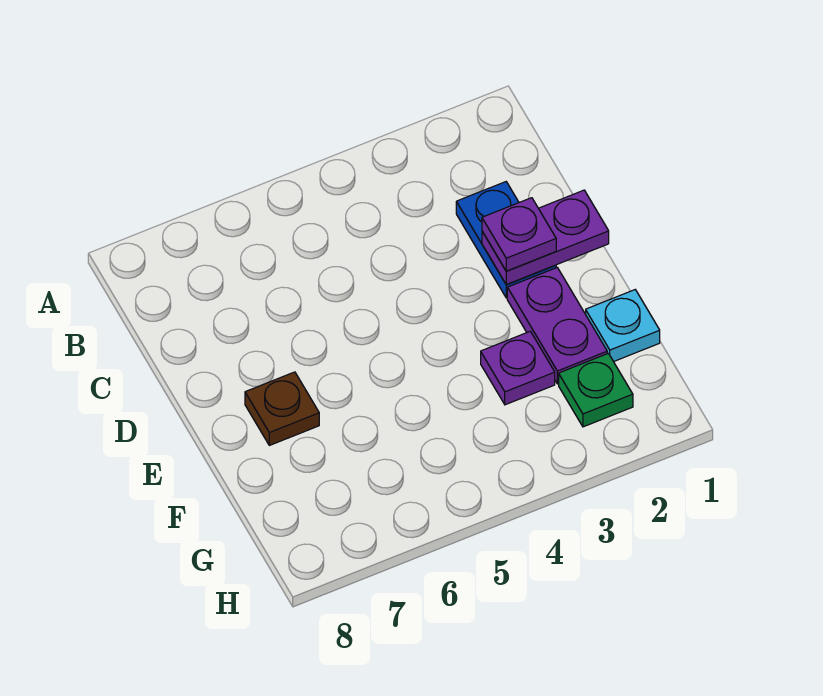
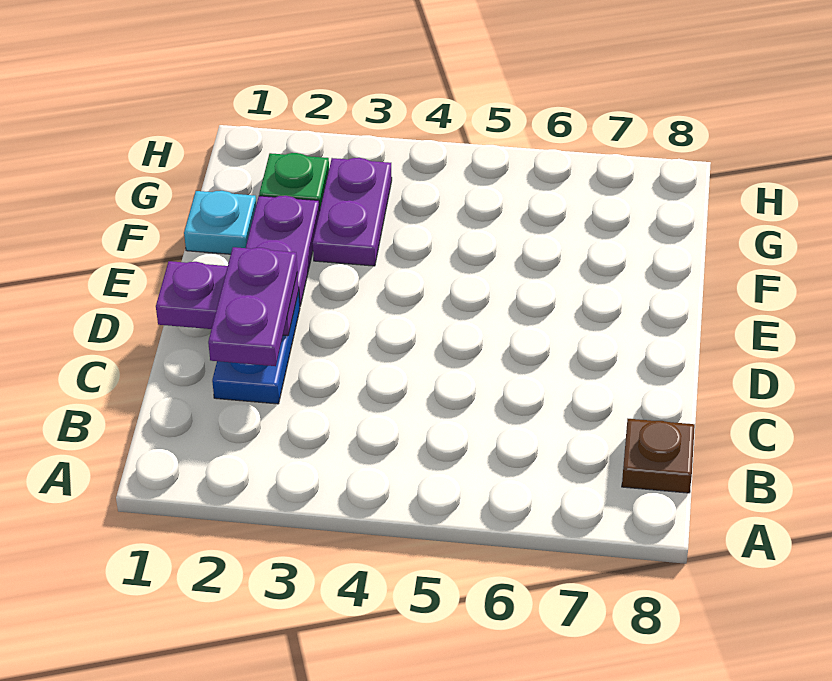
purple 1x1 plate [482,198,556,271] -> purple 1x2 plate [208,247,297,366]
brown 1x1 plate [245,372,319,445] -> brown 1x1 plate moved to [622,419,695,493]
purple 1x1 plate [481,331,555,405] -> purple 1x2 plate [313,158,392,266]

